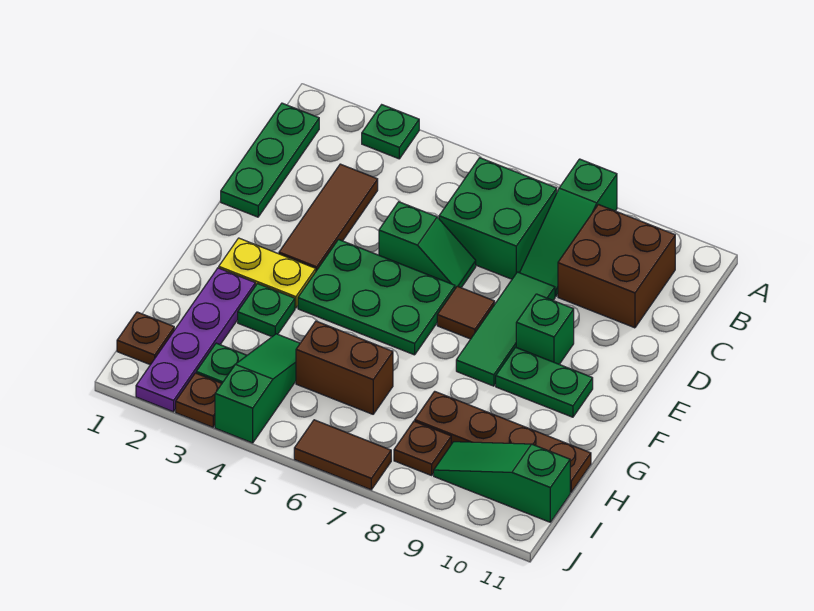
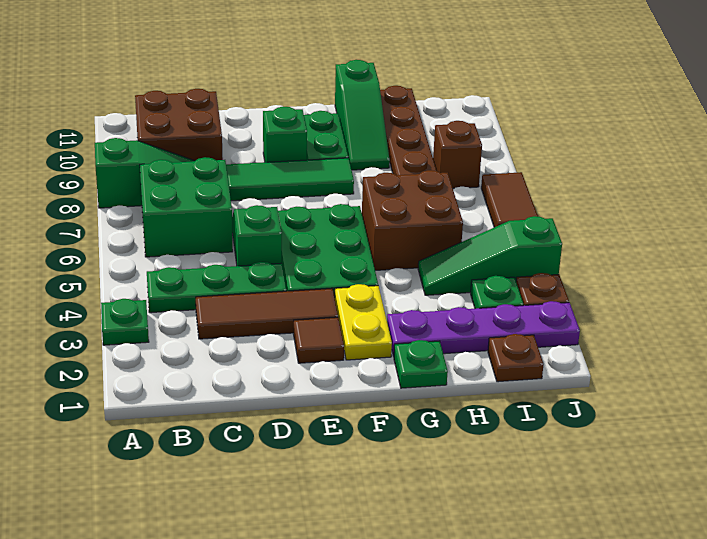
green 1x3 plate [221,103,319,217] -> green 1x3 plate moved to [147,262,286,313]
brown 1x1 tile [437,286,495,339] -> brown 1x1 tile moved to [294,317,344,363]
green 1x1 plate [238,284,295,337] -> green 1x1 plate moved to [394,340,448,388]
brown 1x2 brick [296,321,393,414] -> brown 2x2 brick [362,170,463,270]
brown 1x1 plate [394,421,451,475] -> brown 1x1 brick [433,121,482,188]
green 1x3 slope [434,442,570,522] -> green 1x3 slope moved to [335,60,390,170]

